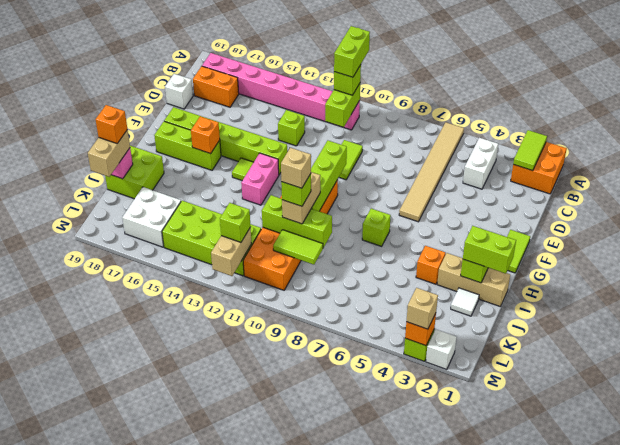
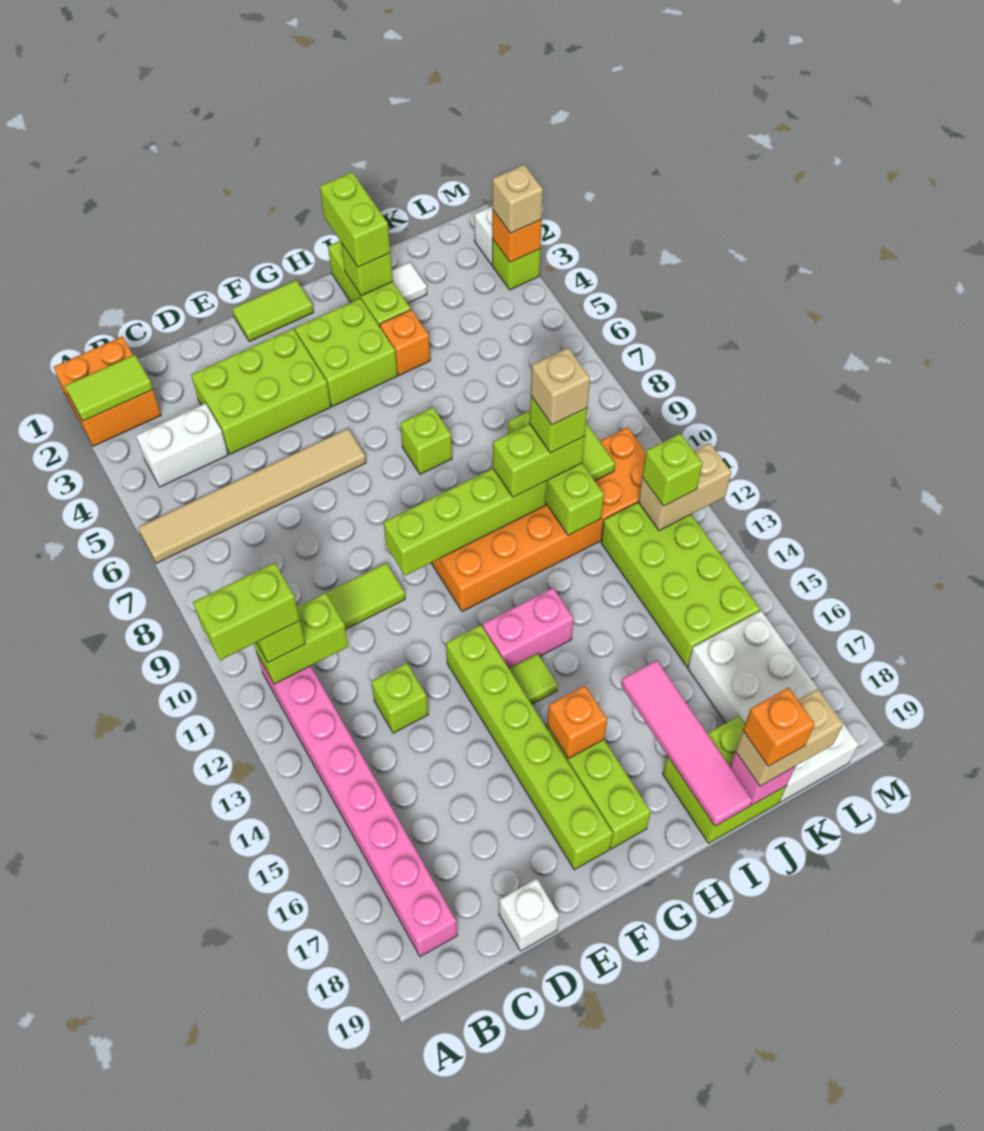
orange 1x2 brick [193,66,239,107] -> none
none -> lime 2x3 brick [191,329,331,454]
none -> lime 2x2 brick [295,298,397,406]
tan 1x3 brick [437,253,510,307] -> lime 1x3 brick [328,241,411,327]
tan 1x2 brick [282,172,320,224] -> lime 1x2 brick [493,424,585,497]
none -> pink 1x4 tile [621,660,752,826]
white 2x2 brick [122,187,181,247] -> white 2x4 brick [688,611,859,802]

